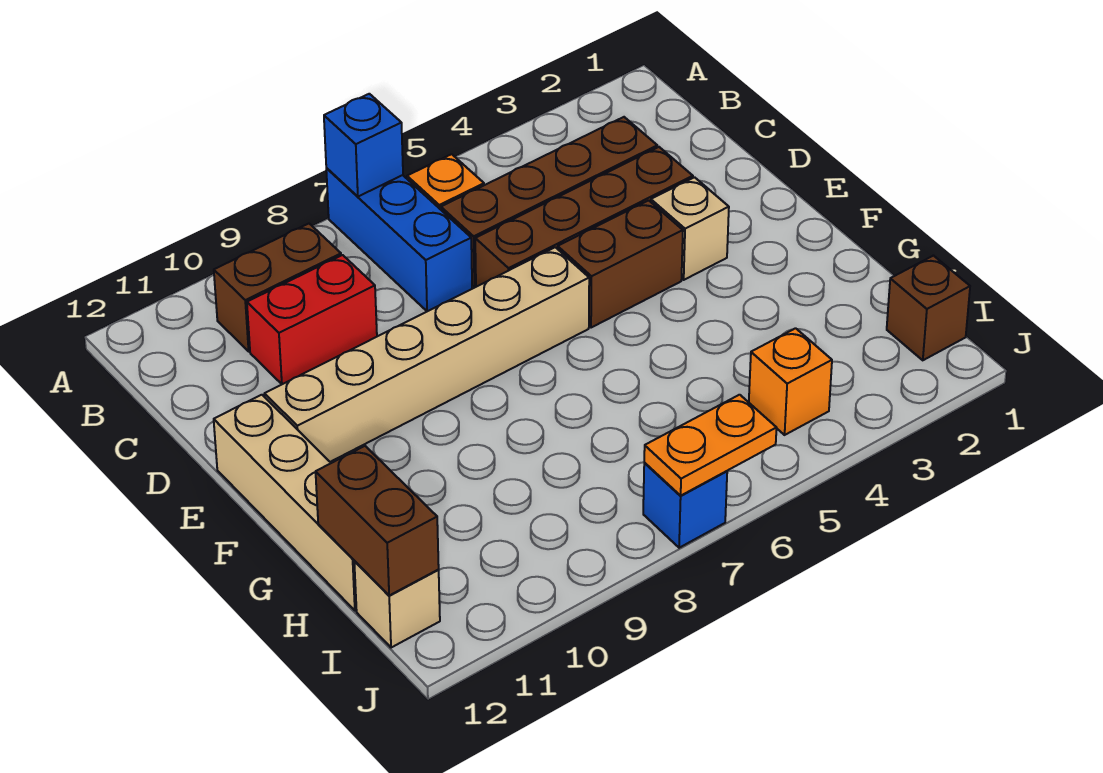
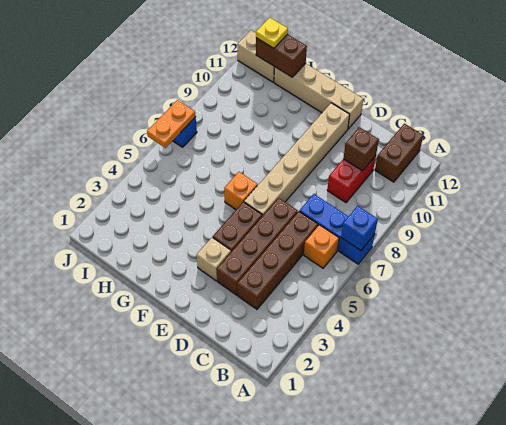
brown 1x2 brick [214,224,341,351] -> brown 1x2 brick moved to [375,124,423,182]
brown 1x1 brick [887,256,970,360] -> brown 1x1 brick moved to [343,127,379,171]
orange 1x1 brick [749,328,832,435] -> orange 1x1 brick moved to [224,172,258,210]
tan 1x1 brick [354,561,440,648] -> tan 1x2 brick [237,30,274,82]
none -> yellow 1x1 plate [256,18,288,48]

